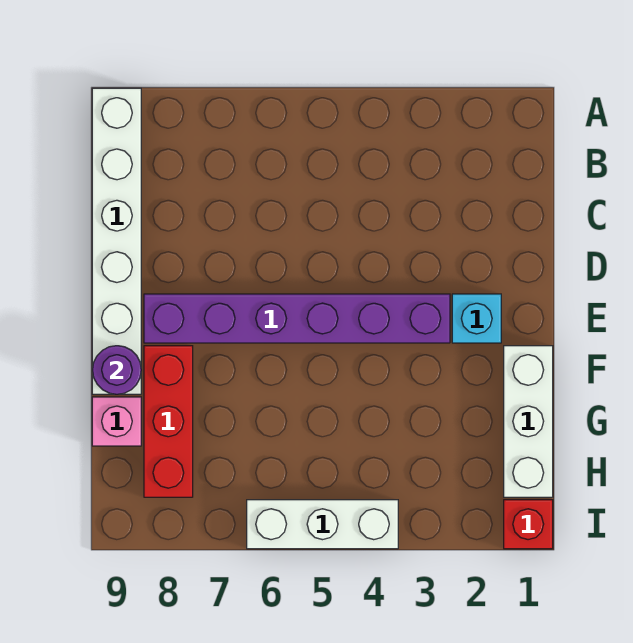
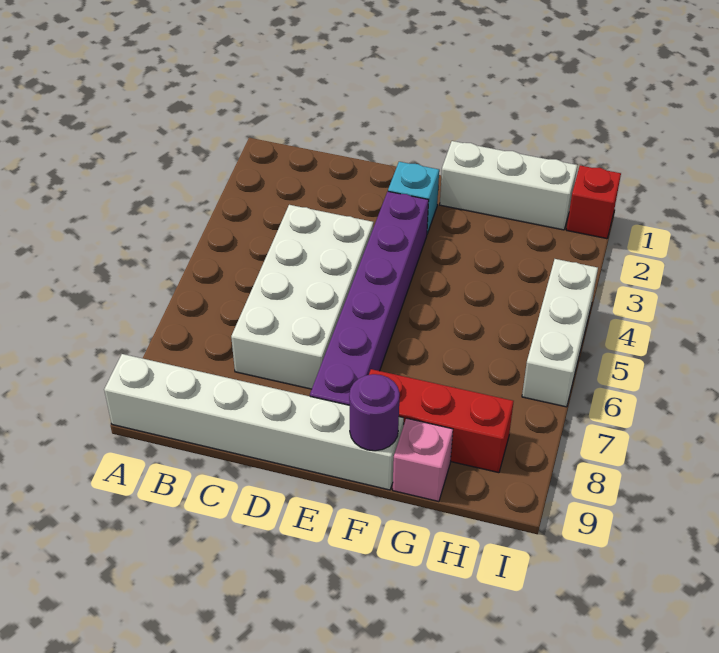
none -> white 2x4 brick [231,205,374,389]

